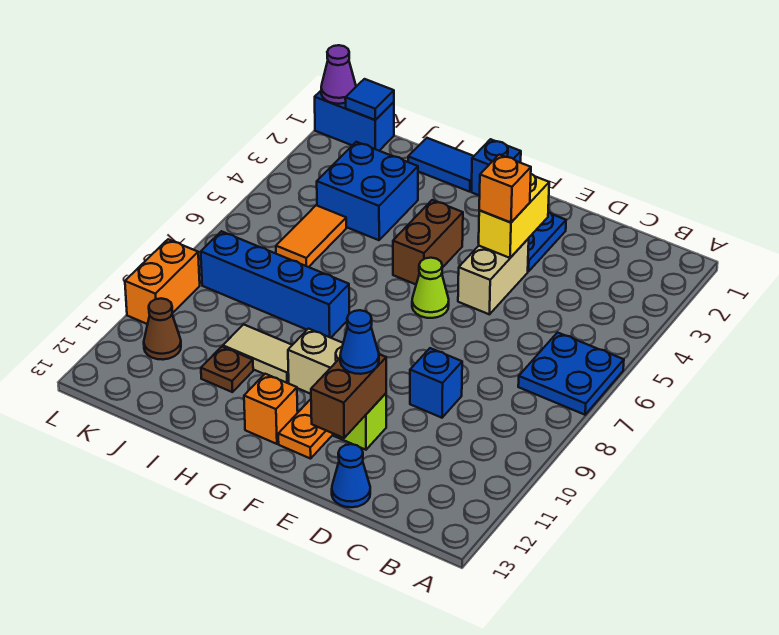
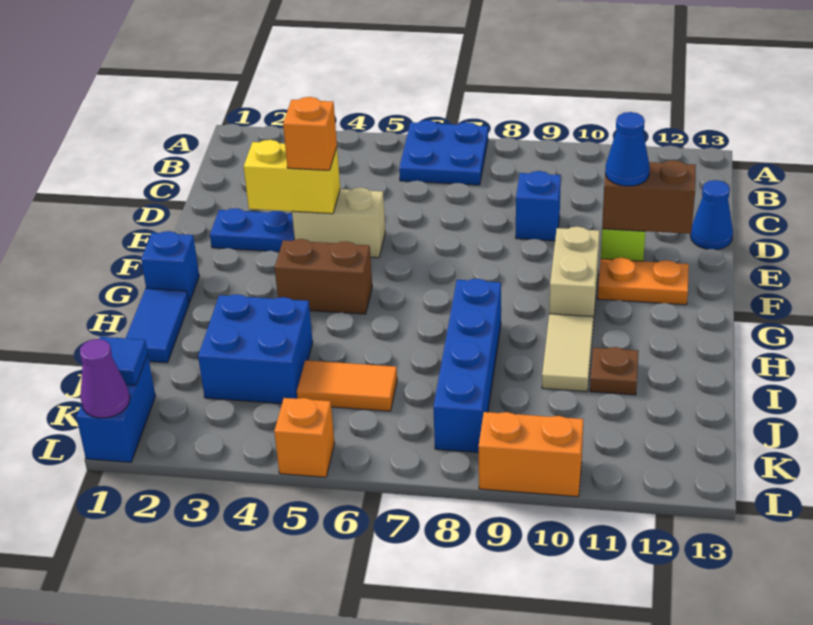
lime 1x1 cone [412,258,449,318] -> none
orange 1x1 brick [244,374,298,444] -> orange 1x1 brick moved to [274,398,335,477]
brown 1x1 cone [144,298,181,360] -> none

